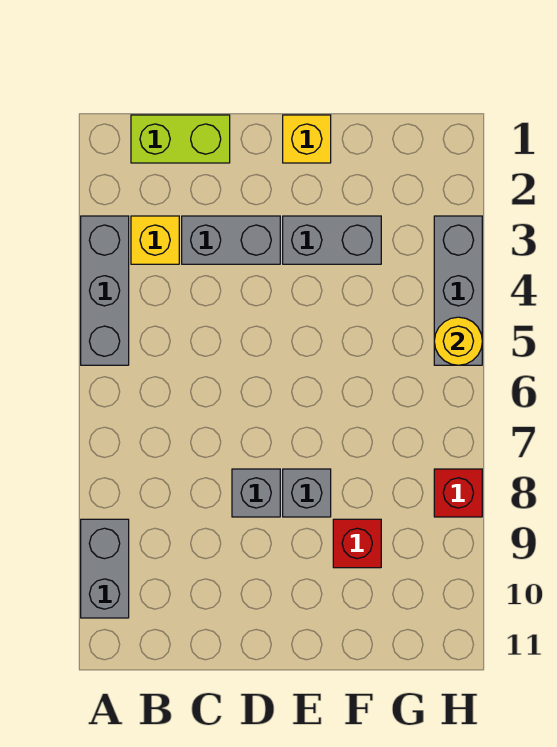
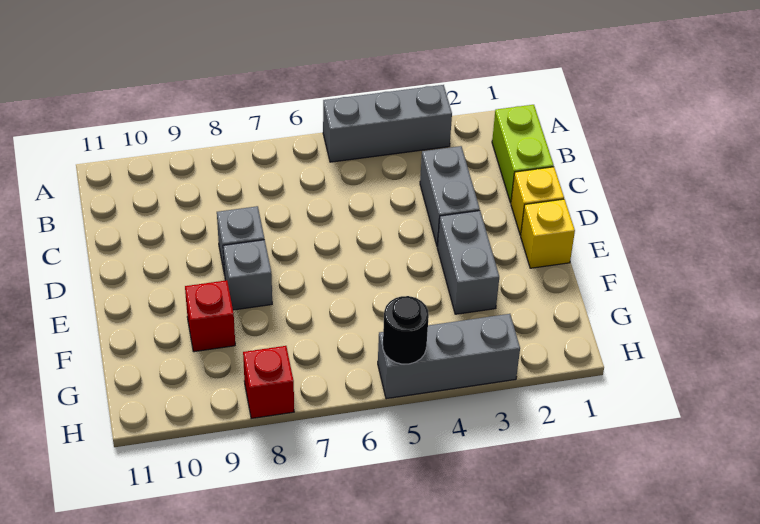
grey 1x2 brick [81,519,129,618] -> none
yellow 1x1 brick [131,216,179,264] -> yellow 1x1 brick moved to [511,167,564,235]
yellow 1x1 round brick [434,317,482,365] -> black 1x1 round brick [383,296,429,364]

